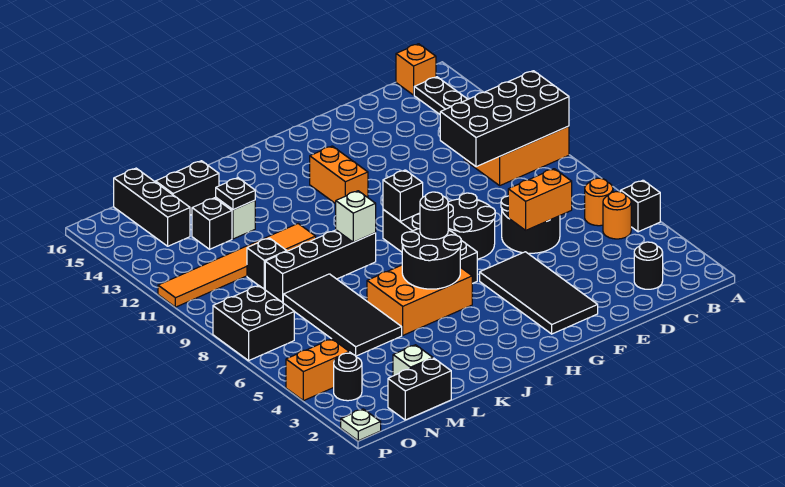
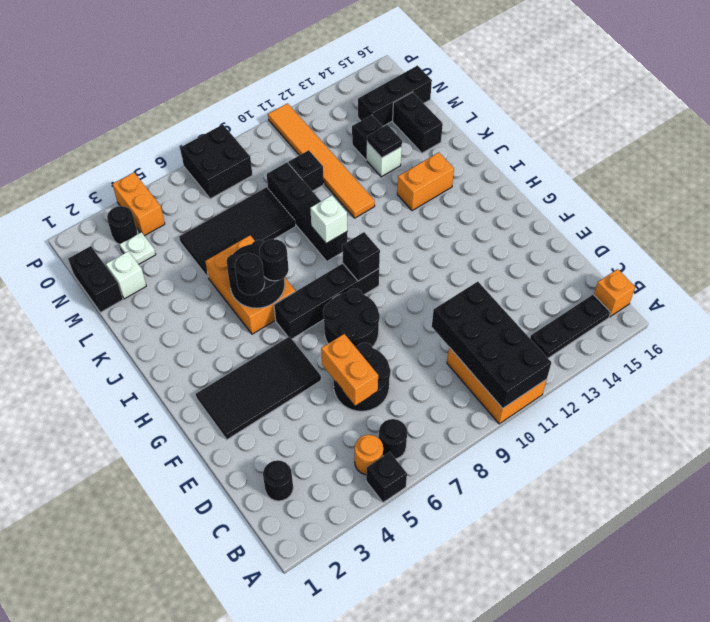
orange 1x1 round brick [585,178,613,226] -> black 1x1 round brick [379,419,407,459]
orange 1x2 brick [310,146,368,204] -> orange 1x2 brick moved to [397,152,454,211]
none -> black 1x1 round brick [235,253,265,295]
white 1x1 plate [341,409,381,441] -> white 1x1 plate moved to [120,232,156,264]

